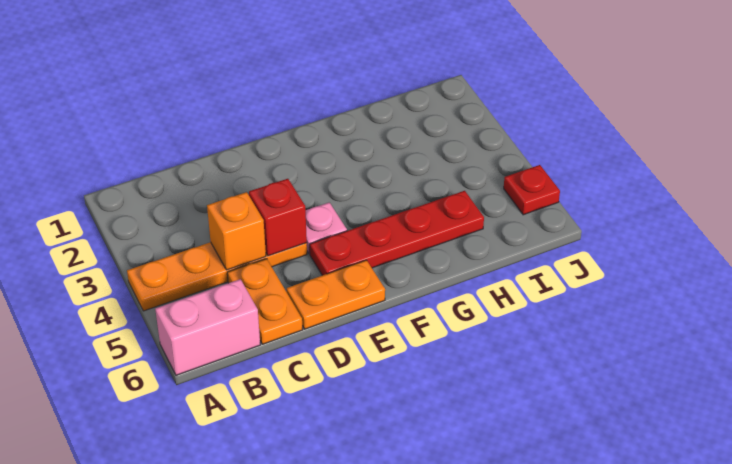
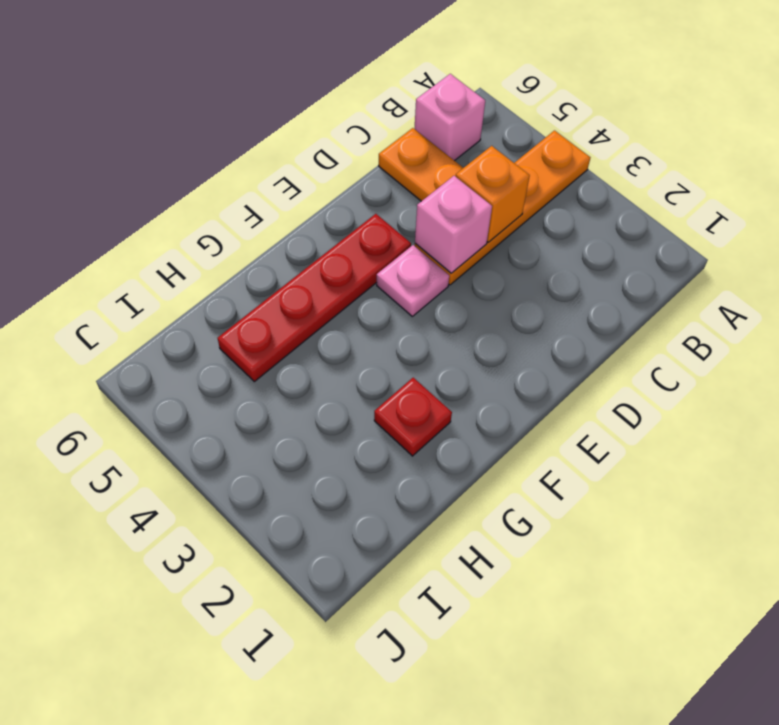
pink 1x2 brick [155,279,260,375] -> pink 1x1 brick [414,74,485,161]
red 1x1 brick [249,179,307,256] -> pink 1x1 brick [415,176,492,273]
orange 1x2 plate [287,260,385,329] -> none
red 1x1 plate [504,165,560,215] -> red 1x1 plate moved to [374,378,452,456]

